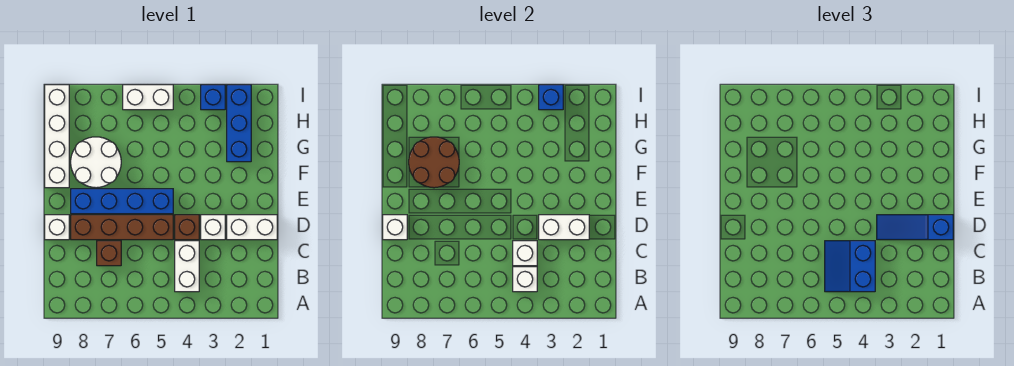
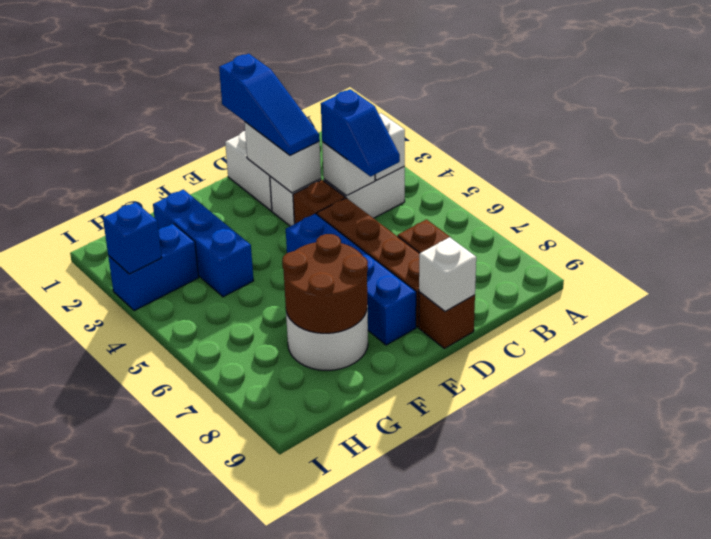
blue 2x2 slope [825,241,875,292] -> blue 1x2 slope [321,89,400,177]
white 1x1 brick [45,215,69,240] -> brown 1x1 brick [419,292,475,348]
white 1x4 brick [45,85,69,188] -> none
blue 1x3 brick [227,85,251,162] -> blue 1x3 brick turned to [153,190,254,297]
blue 1x1 brick [201,85,225,110] -> blue 1x2 brick [108,224,198,311]
white 1x2 brick [123,85,173,110] -> none

